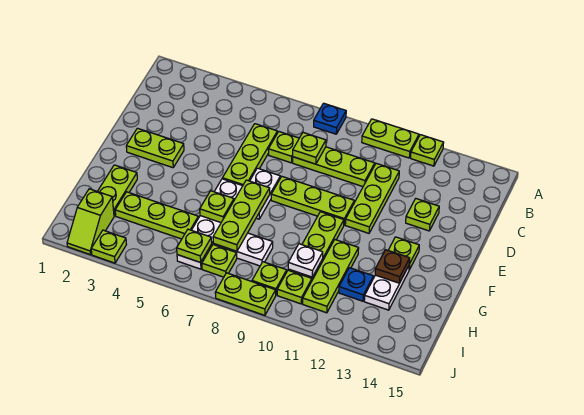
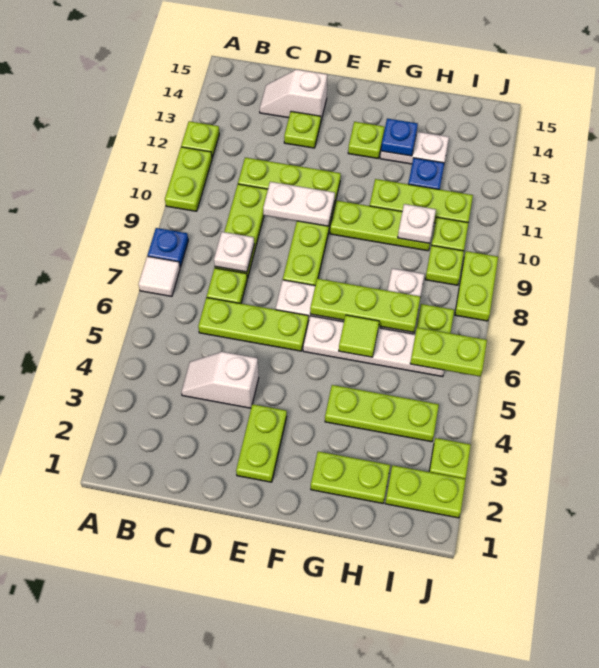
none -> white 1x1 tile [139,256,180,296]
none -> white 1x2 slope [181,352,259,408]
lime 1x1 plate [293,133,326,164] -> white 1x1 plate [214,232,254,272]
none -> white 1x2 slope [260,69,327,120]
none -> white 1x2 plate [263,182,335,226]
lime 1x1 plate [200,191,234,222] -> lime 1x1 tile [339,315,379,357]
brown 1x1 plate [375,250,410,283] -> blue 1x1 plate [381,119,418,156]
lime 1x3 plate [115,192,198,239] -> lime 1x3 plate turned to [325,385,439,442]
lime 1x2 slope [67,189,114,255] -> lime 1x2 plate [385,465,466,518]
lime 1x1 plate [177,229,212,263] -> lime 1x2 plate [410,328,487,377]

